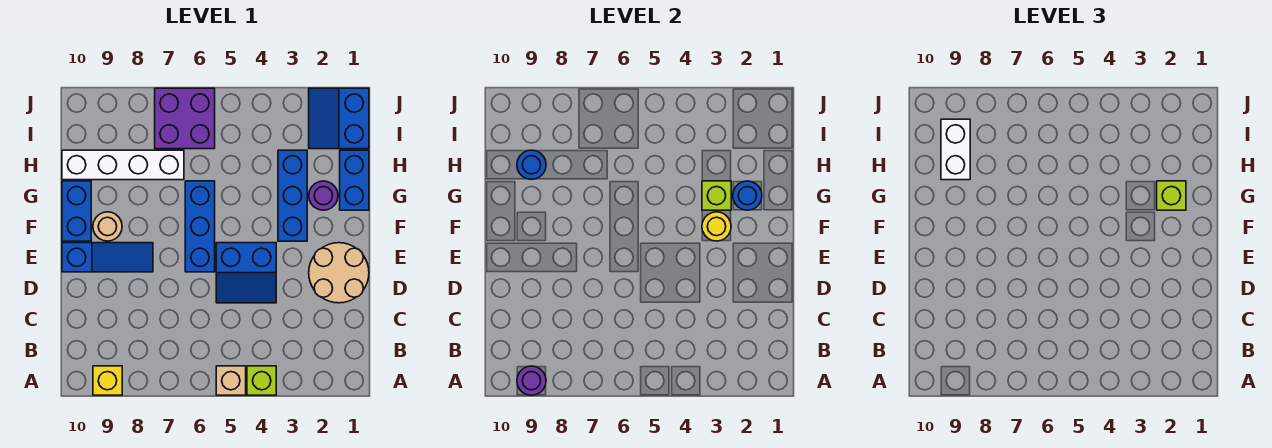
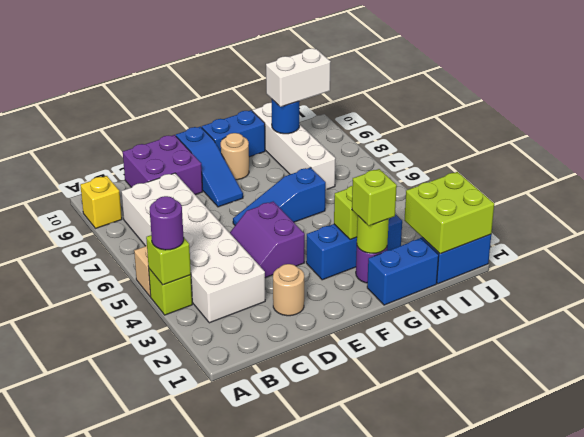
none -> lime 1x1 brick [146,235,191,285]
purple 1x1 round brick [517,366,546,395] -> purple 1x1 round brick moved to [150,196,184,250]
none -> white 2x6 brick [121,173,265,323]
tan 2x2 round brick [309,243,369,303] -> tan 1x1 round brick [273,264,304,316]
blue 2x2 slope [216,243,276,303] -> purple 2x2 slope [230,202,305,278]
blue 1x3 brick [185,181,215,272] -> blue 1x3 slope [233,168,326,225]
yellow 1x1 round brick [702,212,731,241] -> none
blue 1x1 round brick [733,181,762,210] -> lime 1x1 round brick [357,216,389,253]
none -> lime 2x2 brick [404,172,494,254]
purple 2x2 brick [155,88,215,149] -> purple 2x2 brick moved to [123,135,203,195]

